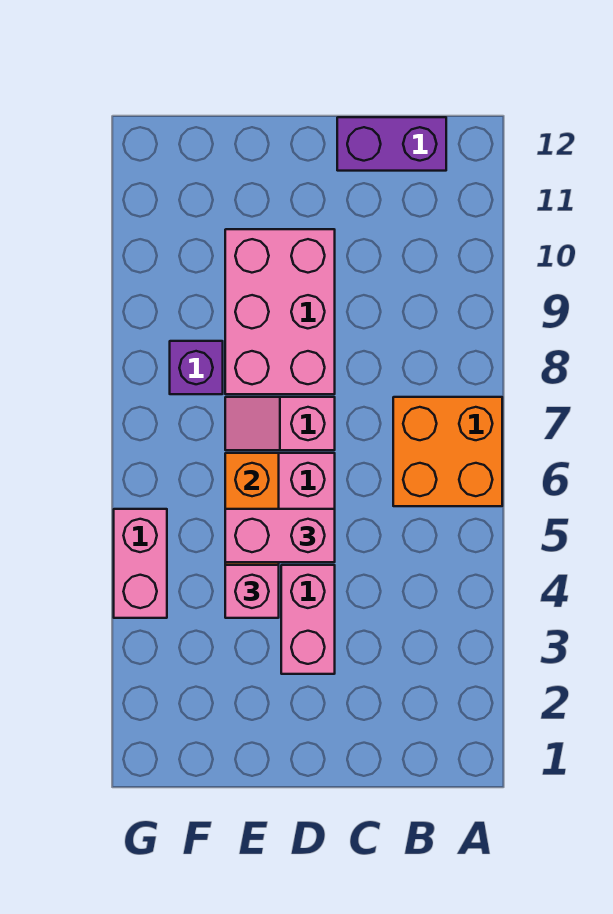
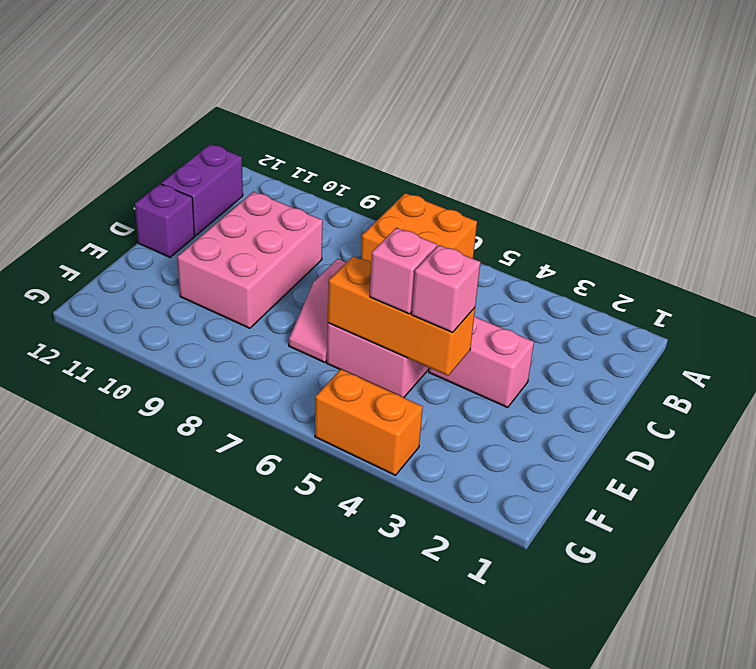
pink 1x2 brick [225,509,335,562] -> pink 1x1 brick [370,228,437,314]
pink 2x3 brick [225,229,335,394] -> pink 2x3 brick turned to [177,192,323,328]
purple 1x1 brick [170,341,223,394] -> purple 1x1 brick moved to [135,184,195,257]
pink 1x2 brick [114,509,167,618] -> orange 1x2 brick [315,369,423,475]

